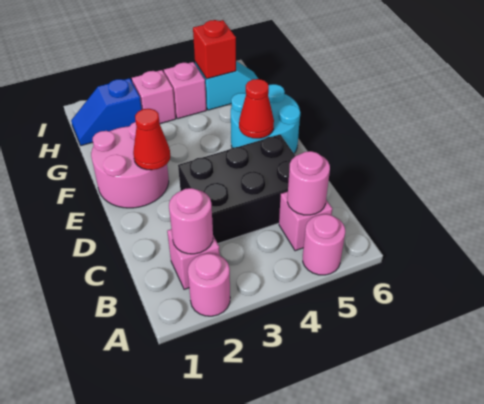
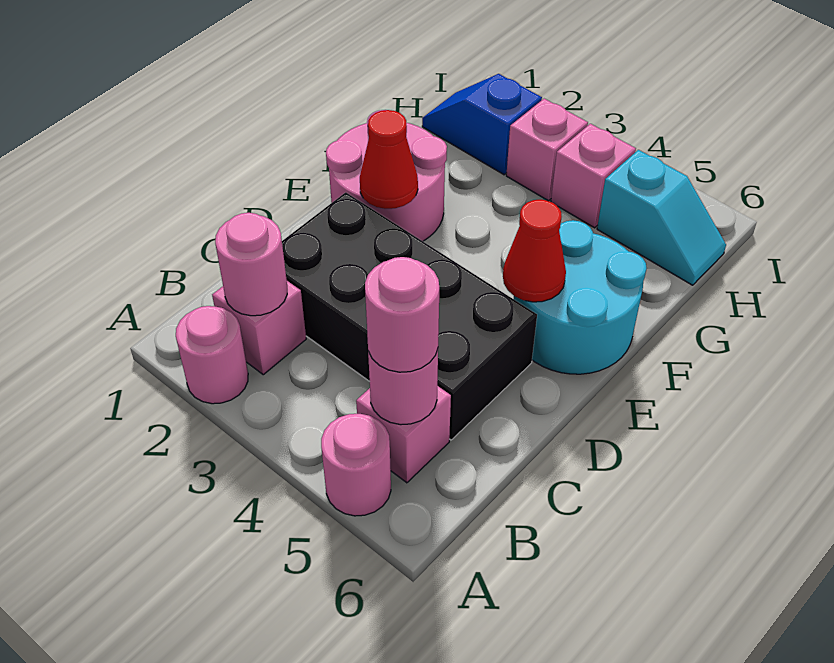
none -> pink 1x1 round brick [365,257,439,372]
black 2x3 brick [178,135,295,243] -> black 2x4 brick [282,192,537,440]
red 1x1 brick [193,20,236,79] -> none

